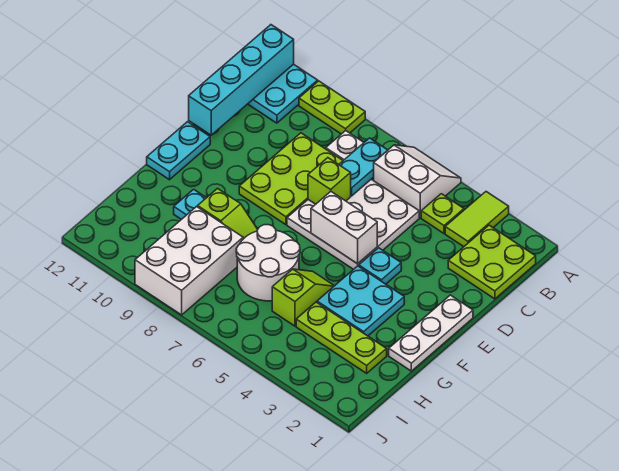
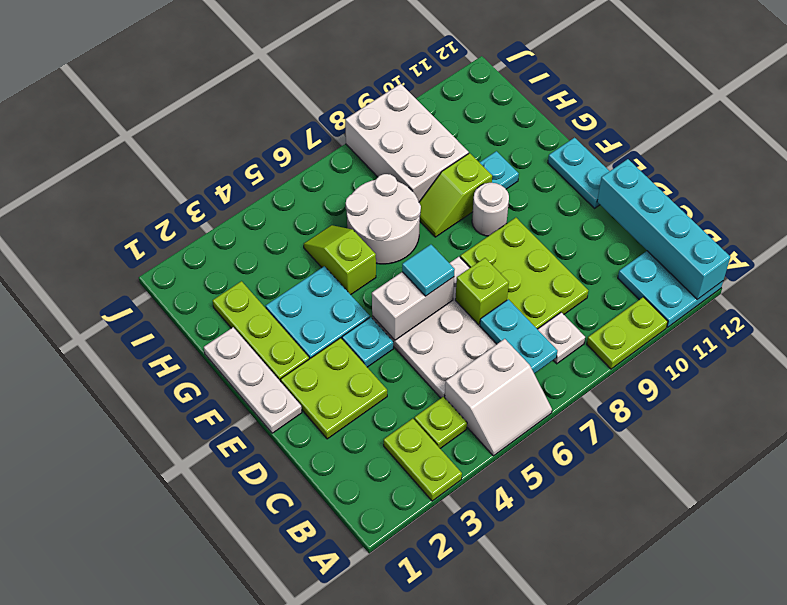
lime 1x2 tile [445,192,509,247] -> lime 1x2 plate [384,419,462,501]
lime 2x2 plate [448,225,536,299] -> lime 2x2 plate moved to [281,338,387,439]
none -> cyan 1x1 tile [402,245,455,296]
none -> white 1x1 round brick [472,183,509,236]
lime 1x2 slope [272,269,334,326] -> lime 1x2 slope turned to [304,225,376,295]
lime 1x3 plate [296,302,387,373] -> lime 1x3 plate turned to [213,281,309,382]

